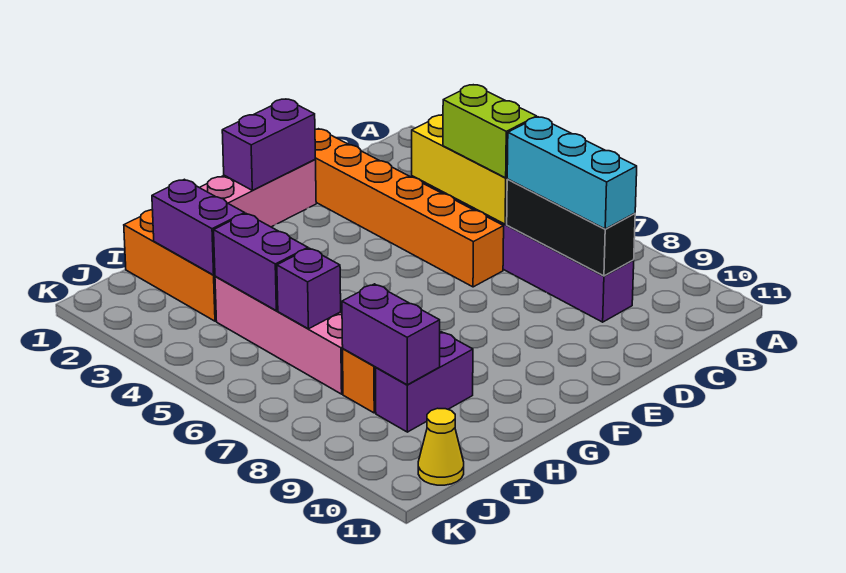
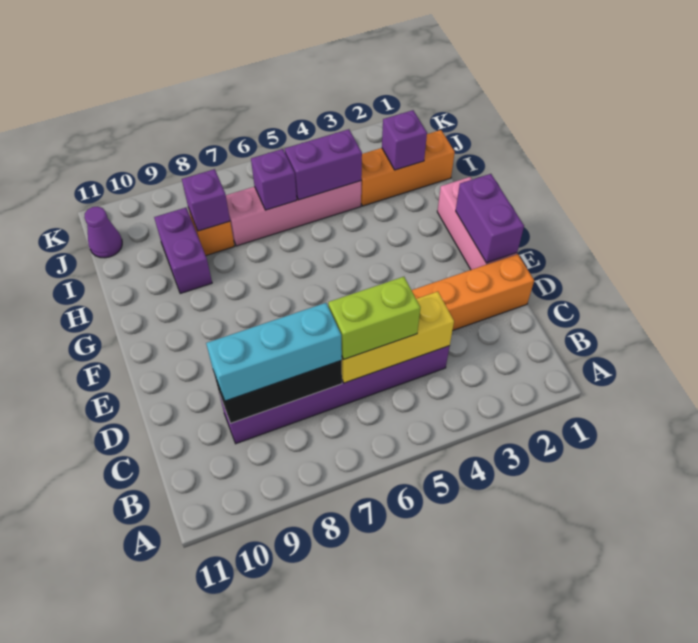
purple 1x2 brick [152,179,245,275] -> purple 1x1 brick [382,110,427,170]
purple 1x2 brick [342,284,440,385] -> purple 1x1 brick [182,169,230,231]
yellow 1x1 cone [418,408,464,485] -> purple 1x1 cone [84,207,122,258]

